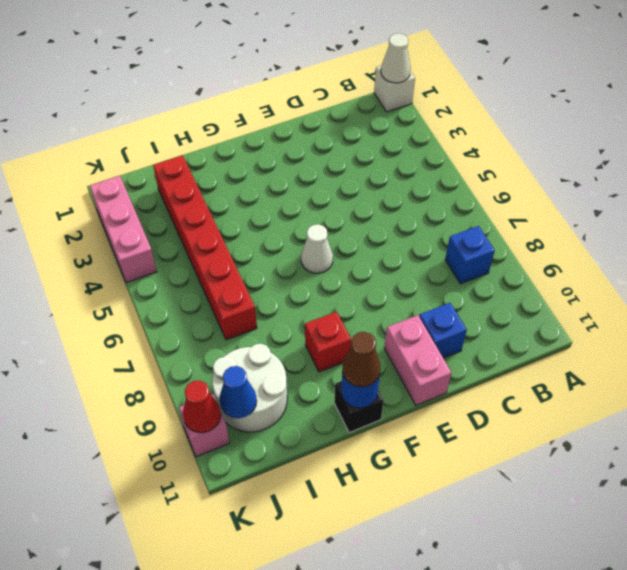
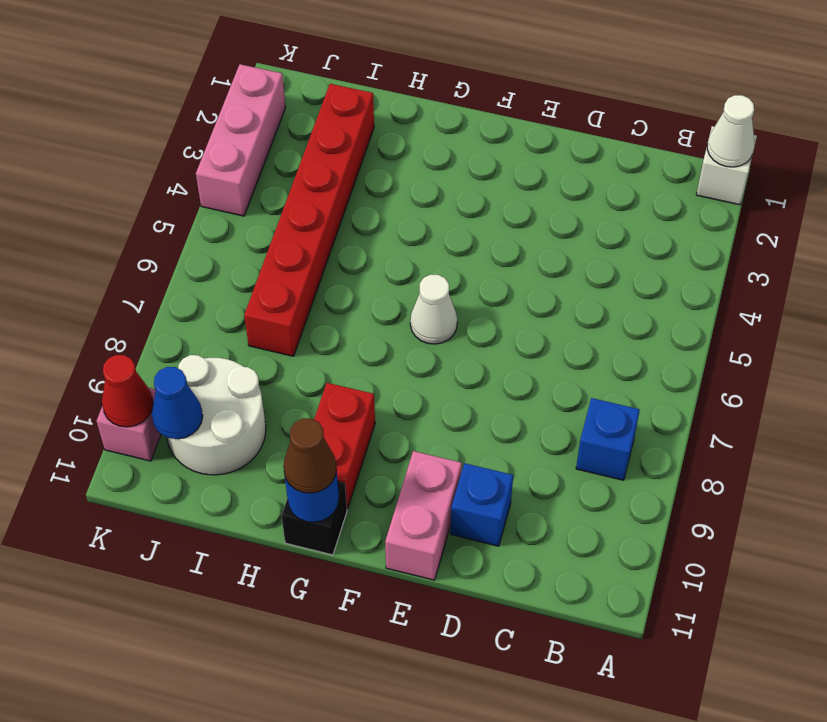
red 1x1 brick [305,312,351,372] -> red 1x2 brick [314,383,375,509]

